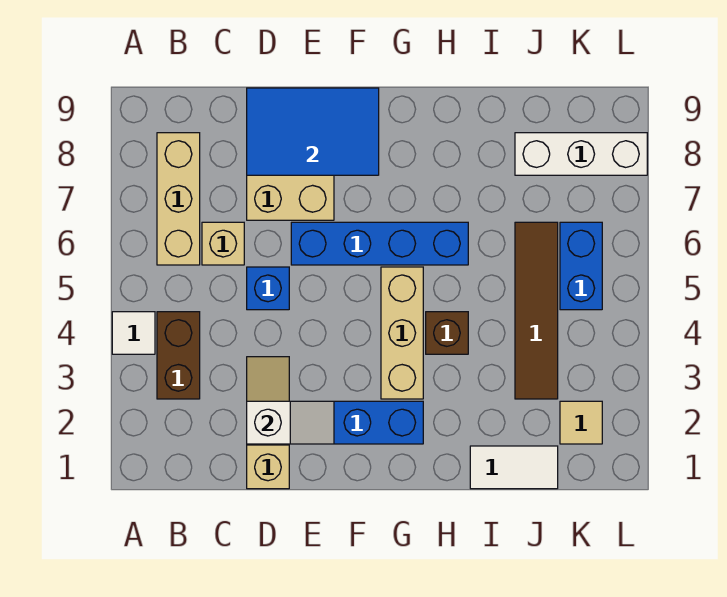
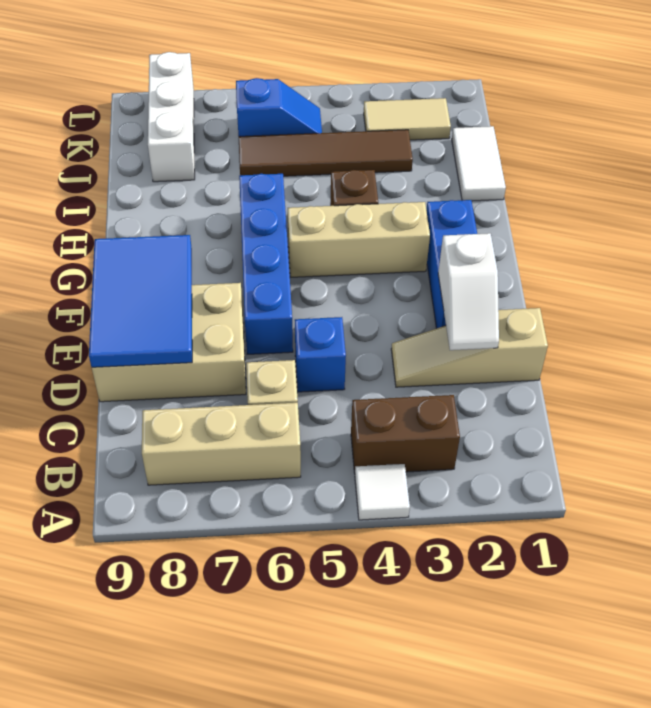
white 1x2 slope [247,401,334,444] -> white 1x2 slope turned to [438,233,499,350]
tan 1x1 tile [560,401,602,444] -> tan 1x2 tile [364,98,451,140]
blue 1x2 brick [560,222,602,310] -> blue 1x2 slope [236,78,322,136]

